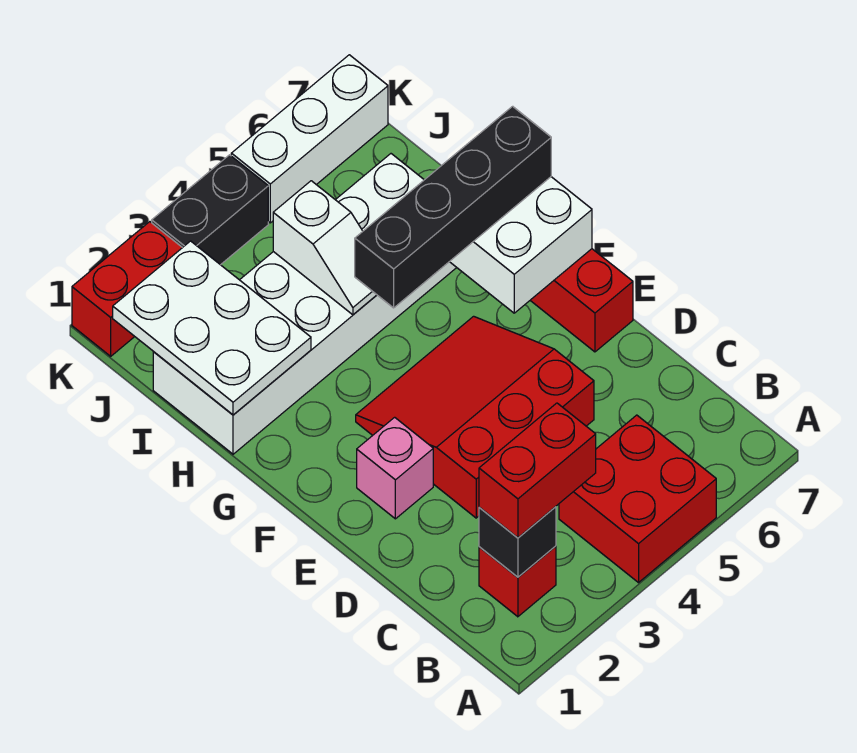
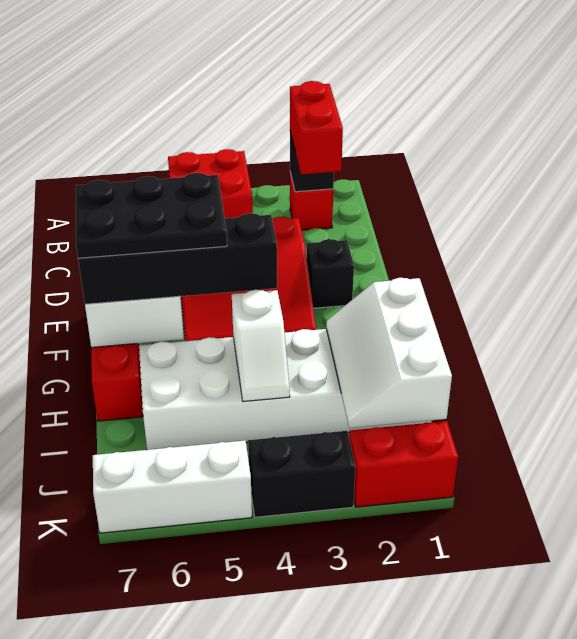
red 1x2 brick [479,403,596,538] -> red 1x2 brick turned to [290,81,343,174]
pink 1x1 brick [357,417,433,519] -> black 1x1 brick [307,239,354,308]
none -> black 2x3 plate [76,173,227,258]
white 2x3 plate [113,241,311,415] -> white 2x3 slope [326,278,452,428]
white 1x2 slope [273,181,377,315] -> white 1x2 slope turned to [232,290,290,401]

